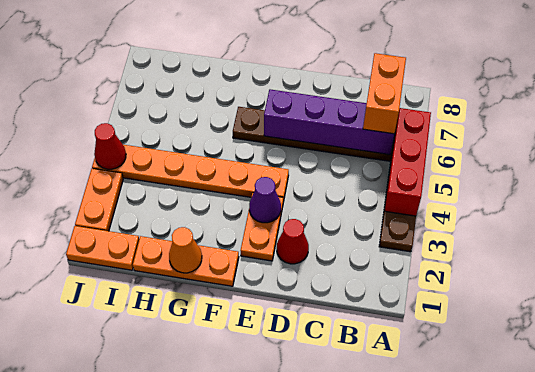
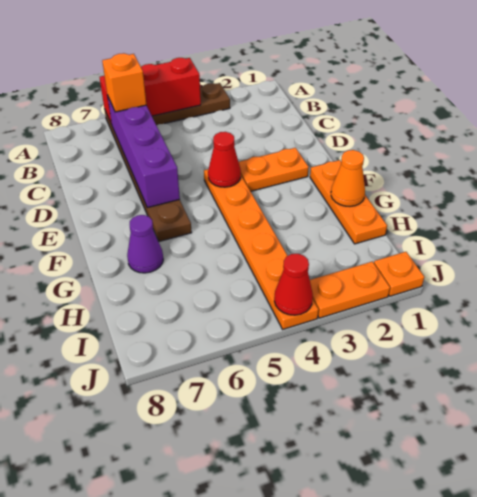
orange 1x2 brick [363,53,406,134] -> orange 1x1 brick [102,53,146,112]
red 1x1 cone [277,219,309,264] -> red 1x1 cone moved to [208,132,241,187]
purple 1x1 cone [249,177,281,223] -> purple 1x1 cone moved to [127,215,163,273]
orange 1x2 plate [66,226,139,270] -> orange 1x1 plate [374,252,424,296]

